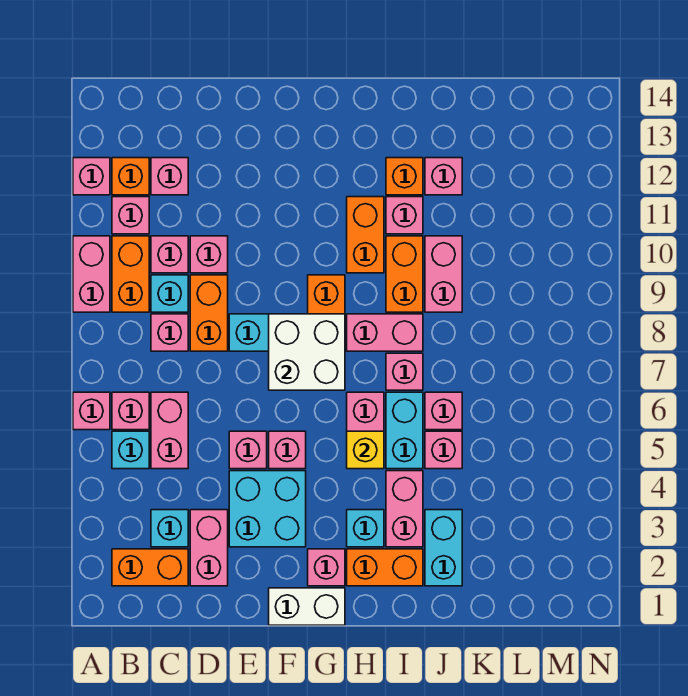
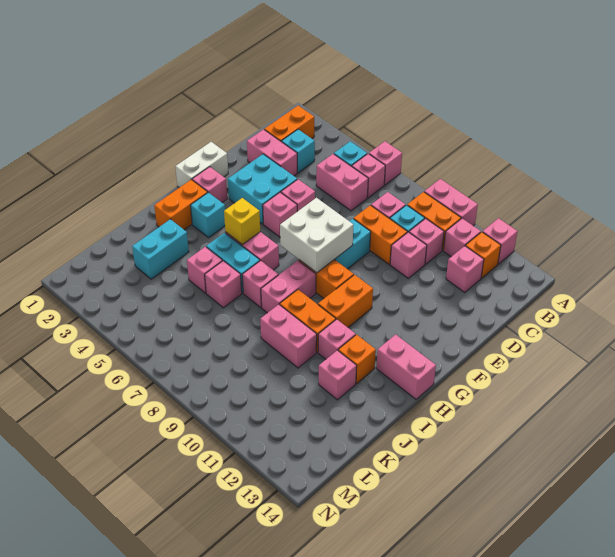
orange 1x2 brick [347,197,384,273] -> orange 1x2 brick turned to [318,275,373,327]
pink 1x2 brick [386,471,423,547] -> pink 1x2 brick moved to [376,334,436,399]
cyan 1x2 brick [425,510,462,586] -> cyan 1x2 brick turned to [132,219,189,279]

